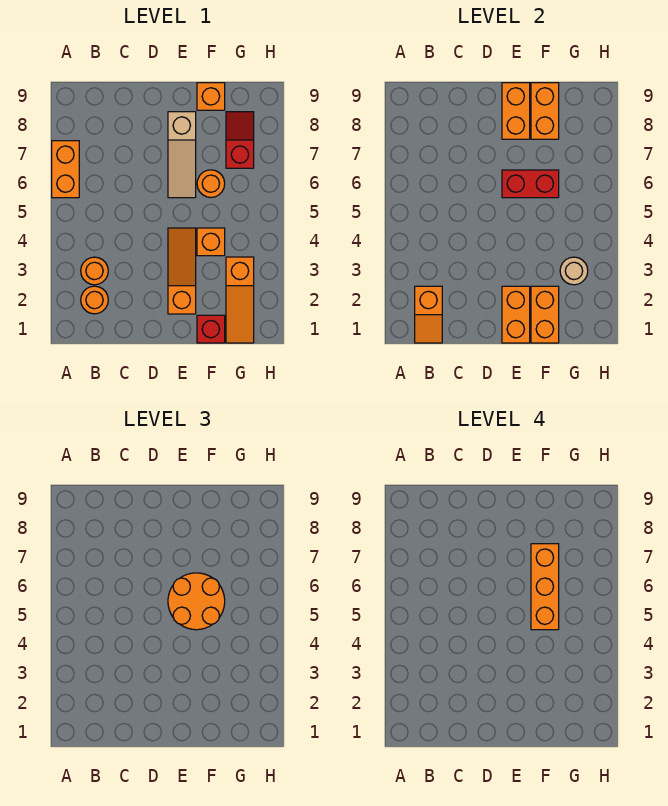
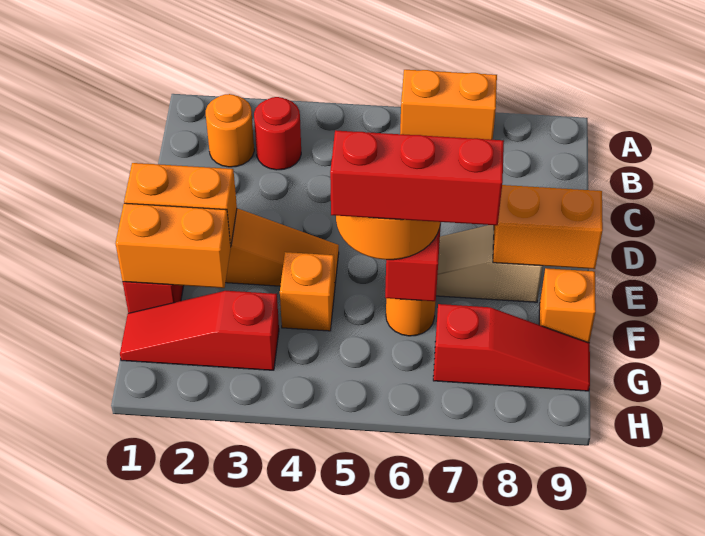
orange 1x2 slope [415,286,442,343] -> none
orange 1x1 round brick [81,257,108,285] -> red 1x1 round brick [254,97,301,170]
orange 1x3 brick [531,544,559,630] -> red 1x3 brick [330,130,504,225]
orange 1x2 brick [531,83,559,139] -> none
orange 1x3 slope [226,257,254,343] -> red 1x3 slope [120,291,279,370]
tan 1x1 round brick [560,257,588,285] -> none
red 1x2 slope [226,112,254,168] -> red 1x3 slope [433,304,590,391]

